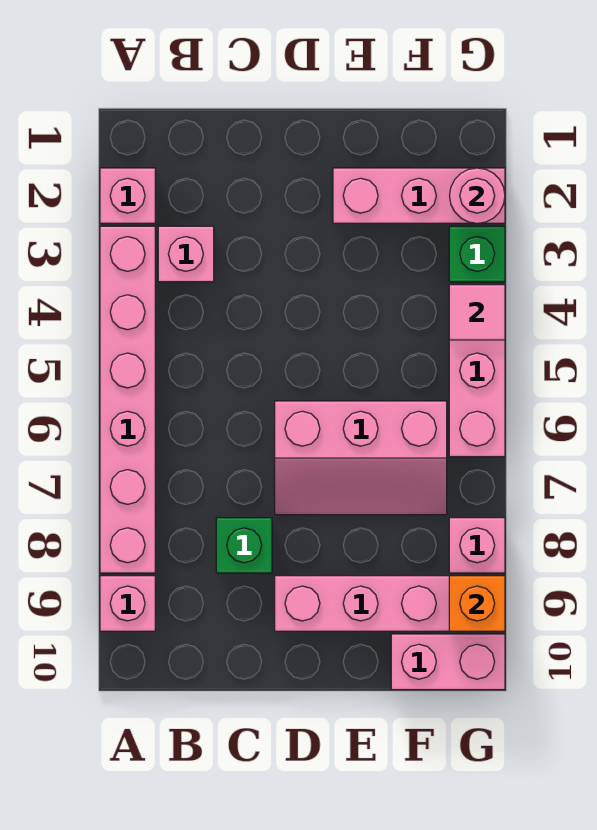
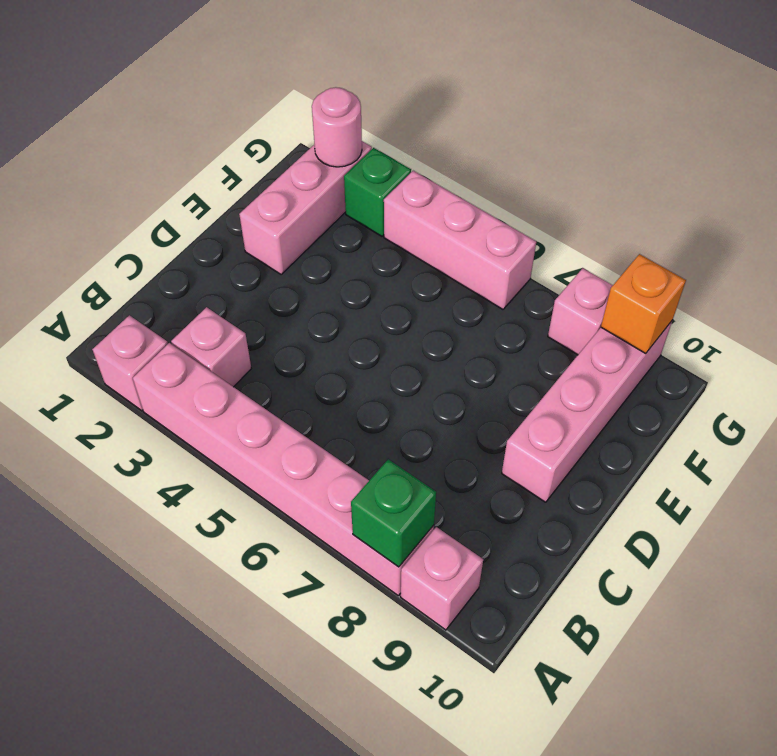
green 1x1 brick [216,518,272,573] -> green 1x1 brick moved to [351,459,436,567]
pink 2x3 slope [275,401,447,515] -> none
pink 1x2 brick [391,634,505,690] -> none
pink 1x1 tile [449,285,505,340] -> none

